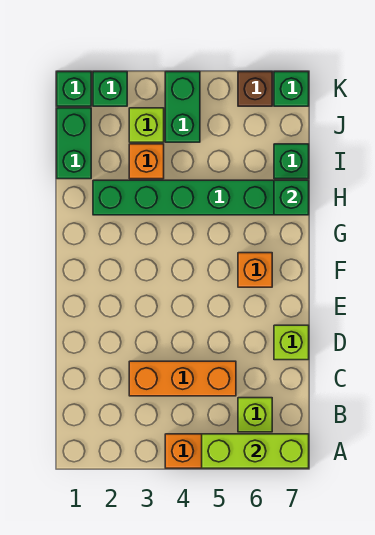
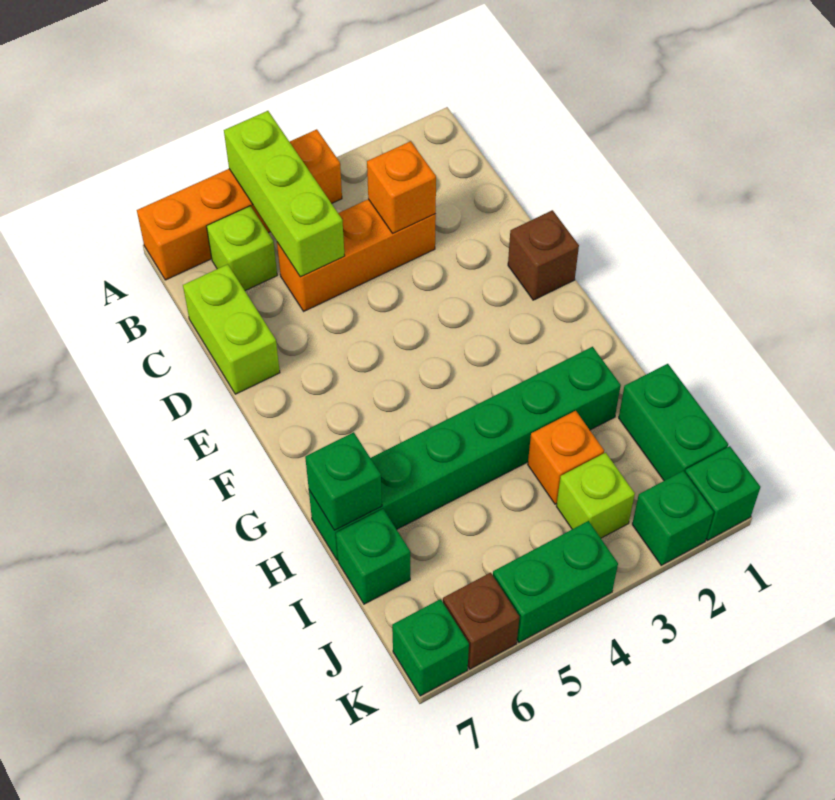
lime 1x3 brick [202,434,309,468] -> lime 1x3 brick turned to [224,111,345,277]
lime 1x1 brick [274,325,309,360] -> lime 1x2 brick [183,264,280,394]
none -> brown 1x1 brick [508,210,579,300]
orange 1x1 brick [238,253,272,287] -> orange 1x1 brick moved to [367,141,436,233]
green 1x2 brick [165,72,200,142] -> green 1x2 brick turned to [493,521,618,642]

